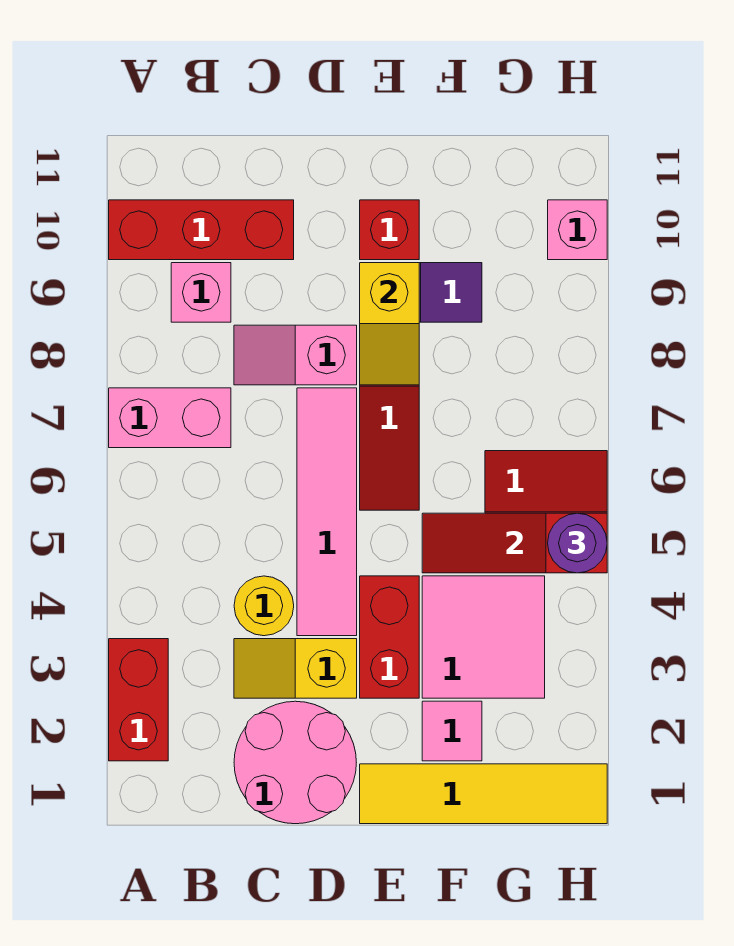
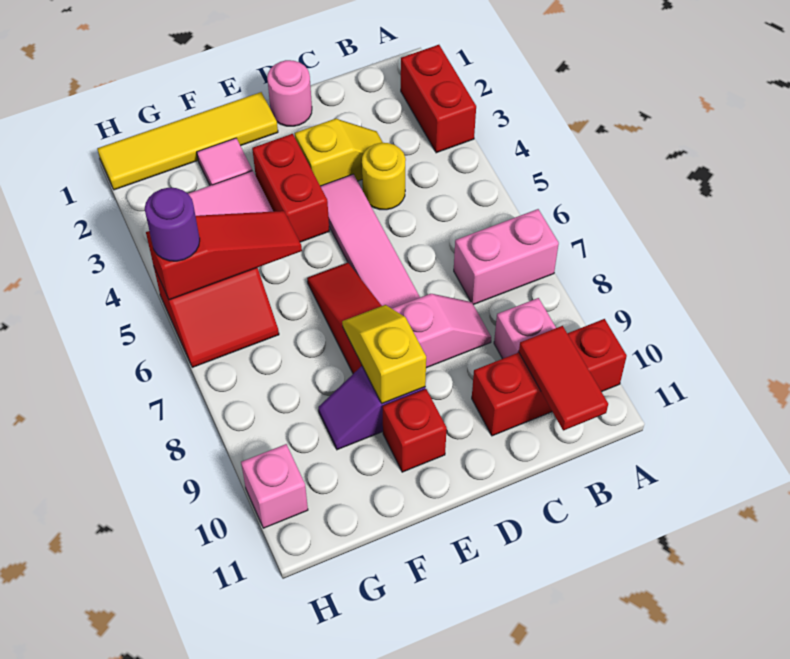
none -> red 1x2 tile [519,326,608,430]
pink 2x2 round brick [234,701,356,824] -> pink 1x1 round brick [267,60,312,126]

